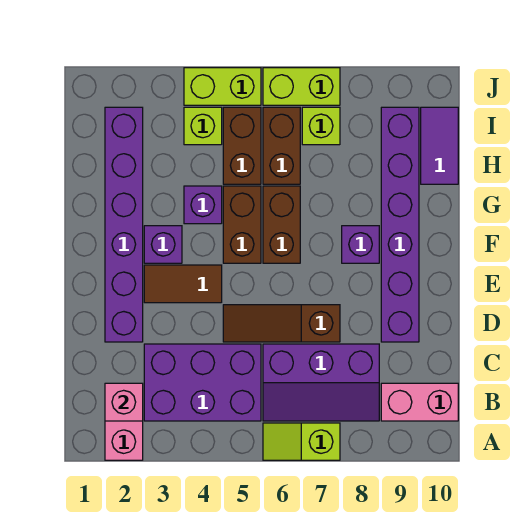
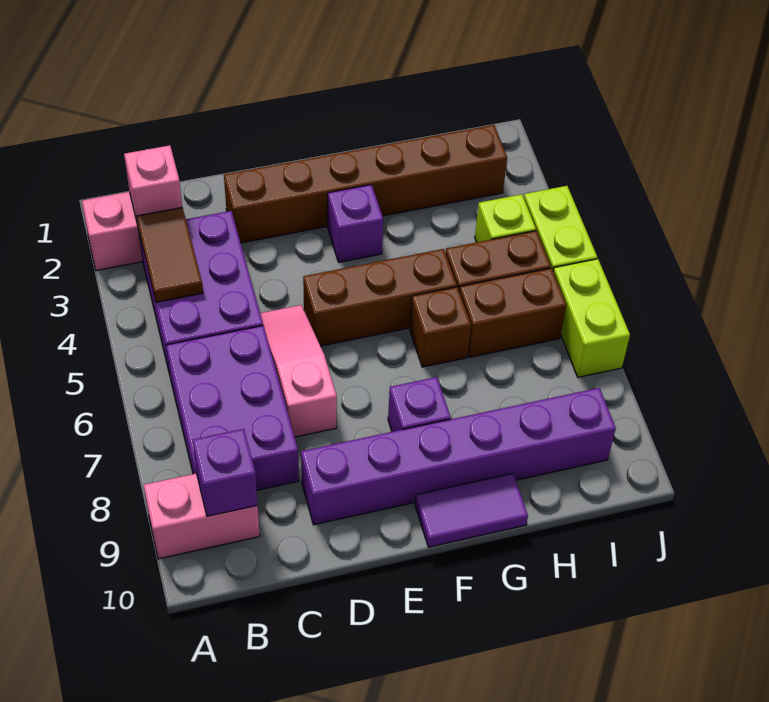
lime 1x2 slope [263,423,340,460] -> none
purple 2x3 slope [263,344,379,421] -> purple 2x3 brick [166,326,299,490]
pink 1x2 brick [381,383,458,421] -> pink 1x2 brick turned to [144,473,260,559]
purple 1x6 brick [105,107,143,342] -> brown 1x6 brick [224,125,507,243]
brown 1x3 slope [223,305,340,342] -> pink 1x3 slope [260,305,337,437]
brown 1x2 tile [144,265,222,303] -> brown 1x2 tile moved to [137,207,203,302]
brown 1x2 brick [223,186,261,263] -> brown 1x3 brick [303,249,457,346]
brown 1x2 brick [263,186,300,263] -> brown 1x1 brick [410,287,471,367]
purple 1x1 brick [184,186,222,224] -> purple 1x1 brick moved to [193,429,258,516]
purple 1x2 tile [421,107,458,184] -> purple 1x2 tile moved to [415,474,528,547]
lime 1x1 brick [302,107,340,145] -> none

